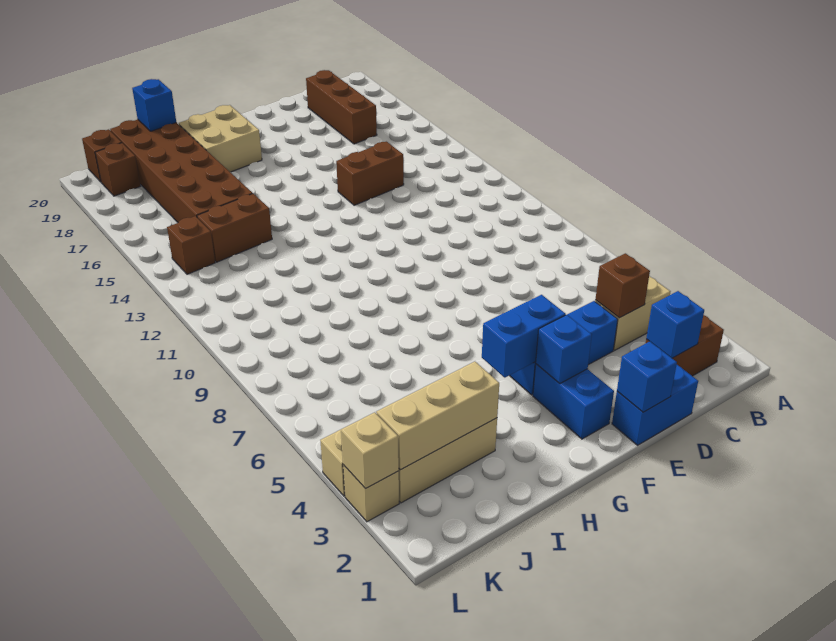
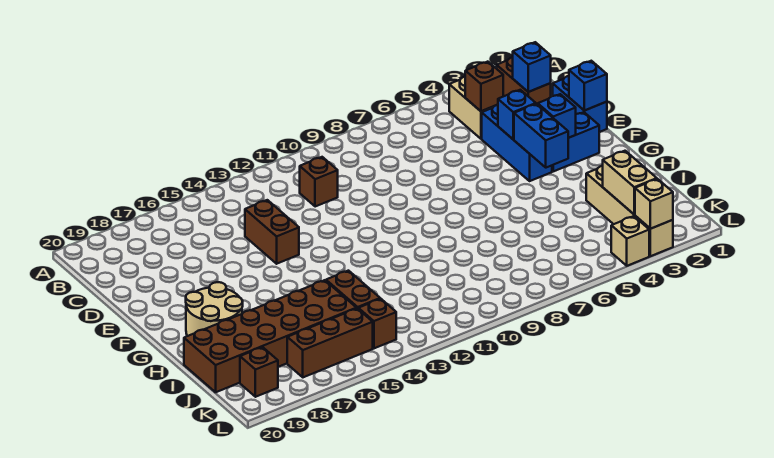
brown 1x3 brick [306,70,377,144] -> brown 1x3 brick moved to [287,308,373,377]
tan 2x2 brick [179,105,262,172] -> tan 2x2 round brick [186,282,243,336]
tan 1x3 brick [376,362,499,470] -> tan 1x2 brick [603,151,657,215]
blue 1x1 brick [132,79,176,131] -> blue 1x1 brick moved to [498,90,536,139]
brown 1x1 brick [82,129,122,182] -> brown 1x1 brick moved to [300,157,338,207]

